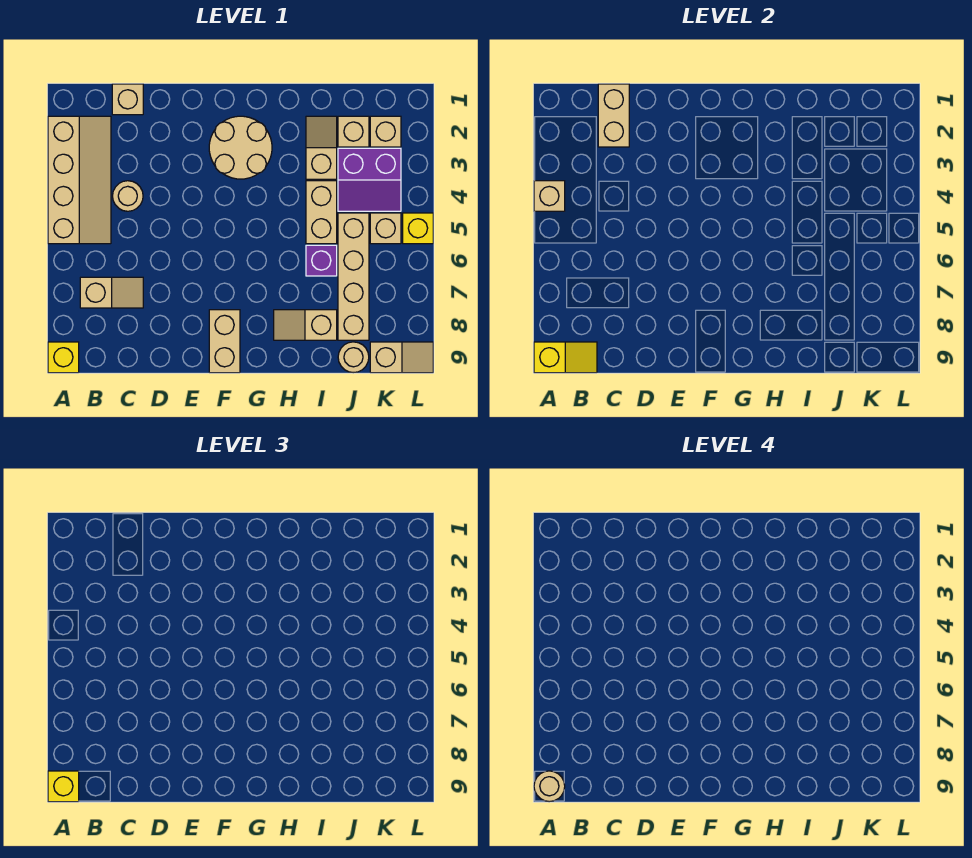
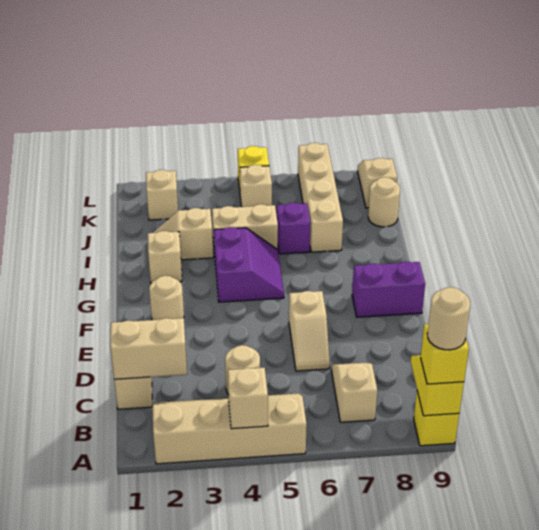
tan 2x2 round brick [209,116,272,179] -> tan 1x1 round brick [149,276,184,320]
tan 1x2 brick [209,310,240,373] -> purple 1x2 brick [352,261,425,317]
tan 1x2 slope [274,310,337,340] -> tan 1x2 slope moved to [289,291,330,371]
tan 1x1 brick [338,116,369,147] -> tan 1x1 brick moved to [148,231,182,283]
purple 2x2 slope [338,148,401,211] -> purple 2x2 slope moved to [214,227,284,302]
tan 1x4 brick [338,213,369,340] -> tan 1x4 brick turned to [298,143,343,252]

